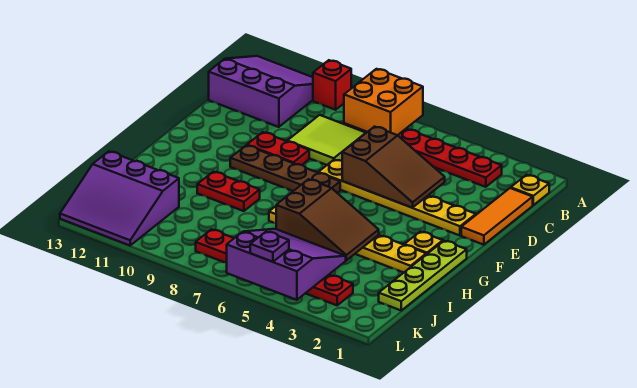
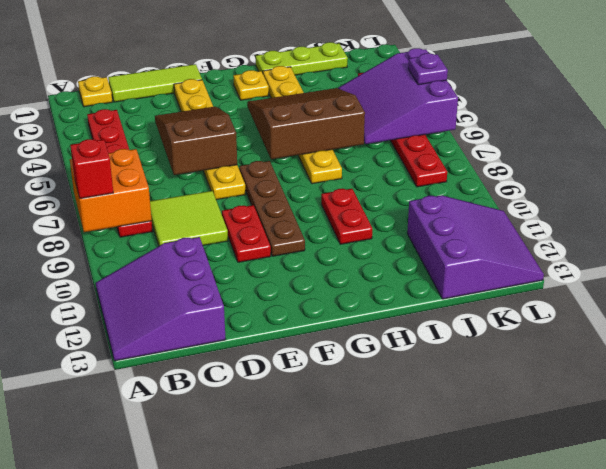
red 1x1 brick [313,60,351,110] -> red 1x1 brick moved to [70,139,113,198]
orange 1x3 tile [461,188,533,245] -> lime 1x3 tile [108,64,202,102]
lime 1x4 plate [379,241,467,310] -> lime 1x3 plate [256,42,348,75]
brown 2x3 slope [276,179,379,260] -> brown 3x3 slope [248,88,365,159]

